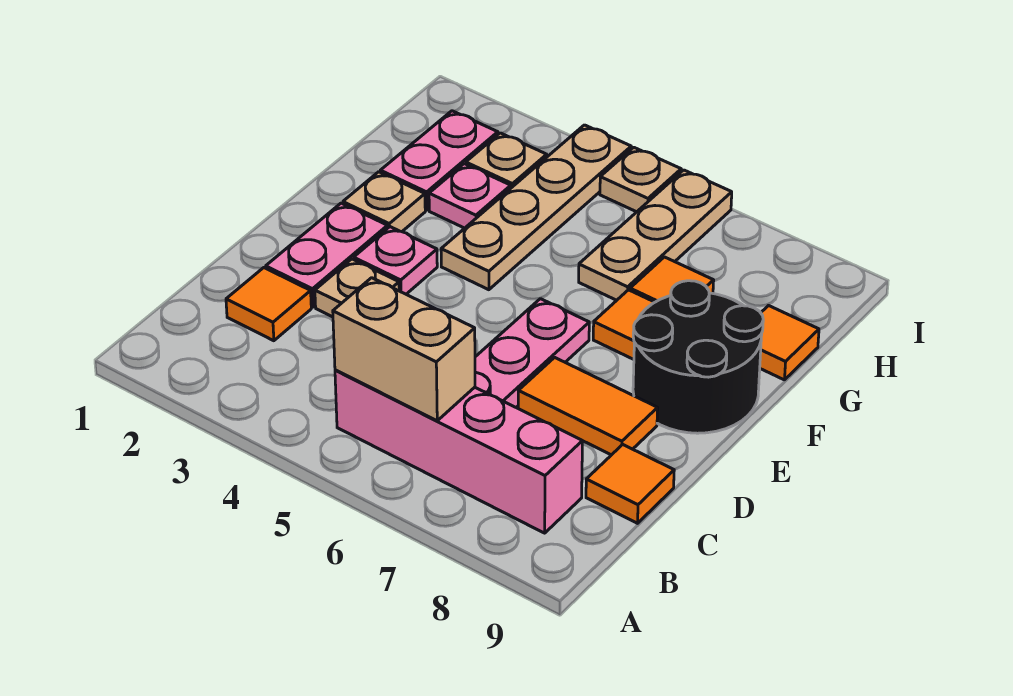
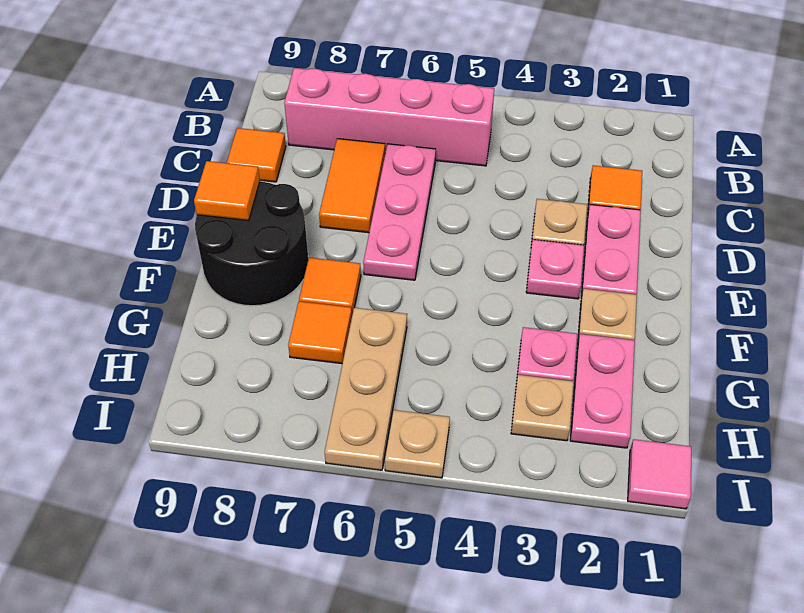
tan 1x2 brick [333,278,475,421] -> none
orange 1x2 tile [518,357,658,455] -> orange 1x2 tile turned to [319,139,385,233]
tan 1x4 plate [441,125,631,290] -> none
orange 1x1 tile [760,306,819,380] -> orange 1x1 tile moved to [194,161,260,221]
none -> pink 1x1 tile [628,439,691,509]

